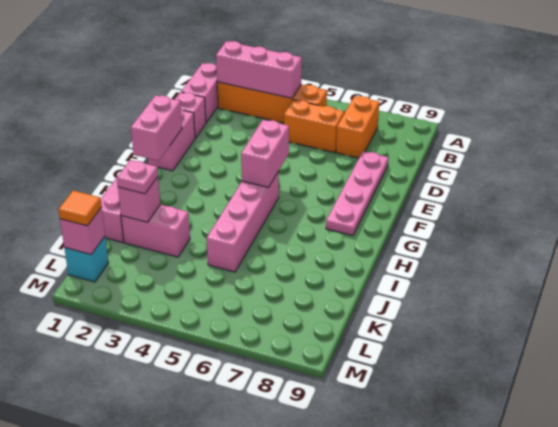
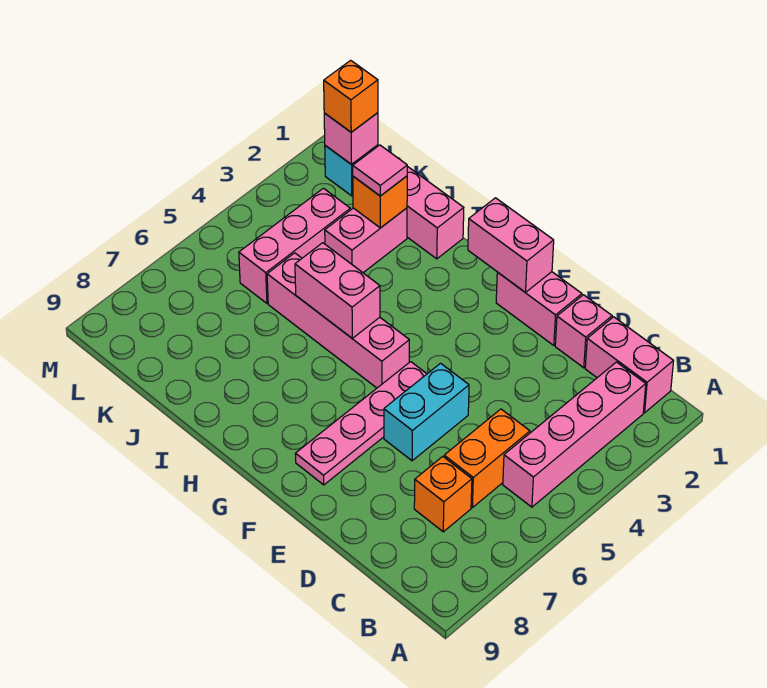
orange 1x4 brick [217,82,327,123] -> pink 1x4 brick [503,362,646,507]
pink 1x3 brick [216,41,302,98] -> pink 1x3 brick moved to [239,188,350,303]
orange 1x2 brick [336,96,379,158] -> orange 1x1 brick [414,457,472,532]
pink 1x4 plate [326,151,388,236] -> pink 1x4 plate turned to [295,362,427,485]
none -> cyan 1x2 brick [384,363,469,461]
pink 1x2 brick [241,120,289,187] -> pink 1x2 brick moved to [295,243,380,338]
pink 1x1 brick [118,177,160,222] -> orange 1x1 brick [353,176,407,228]
pink 1x1 plate [117,160,158,194] -> pink 1x1 tile [353,145,407,196]
orange 1x1 tile [58,191,102,226] -> orange 1x1 brick [324,60,378,132]

